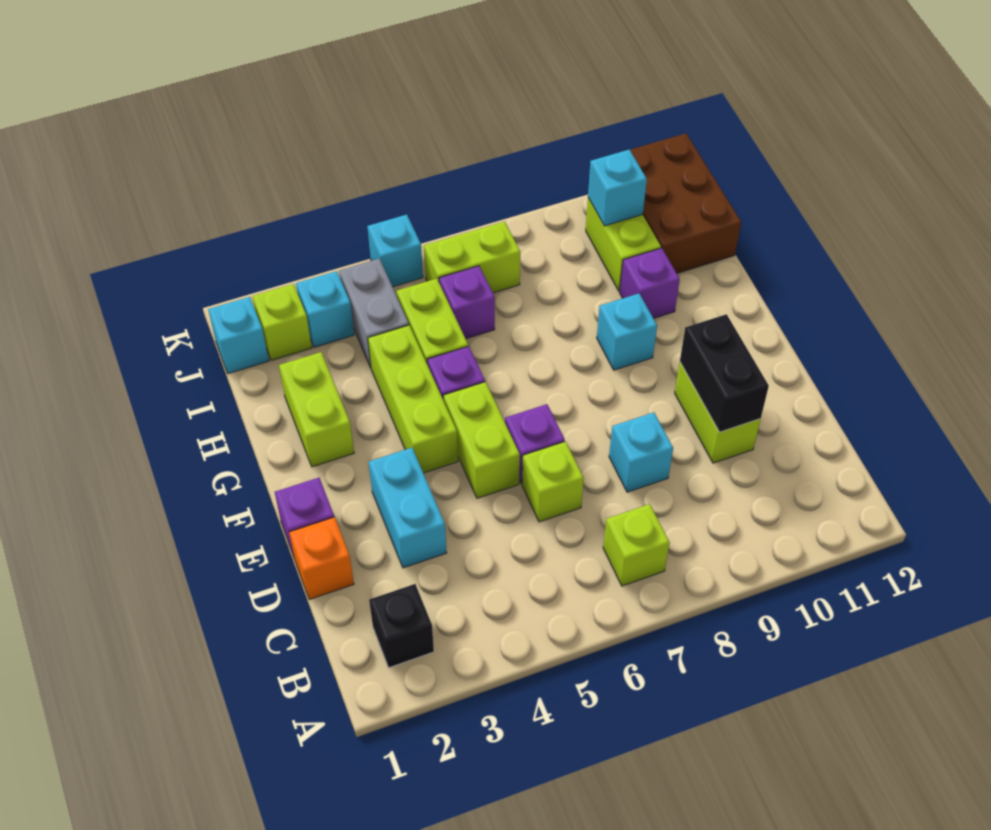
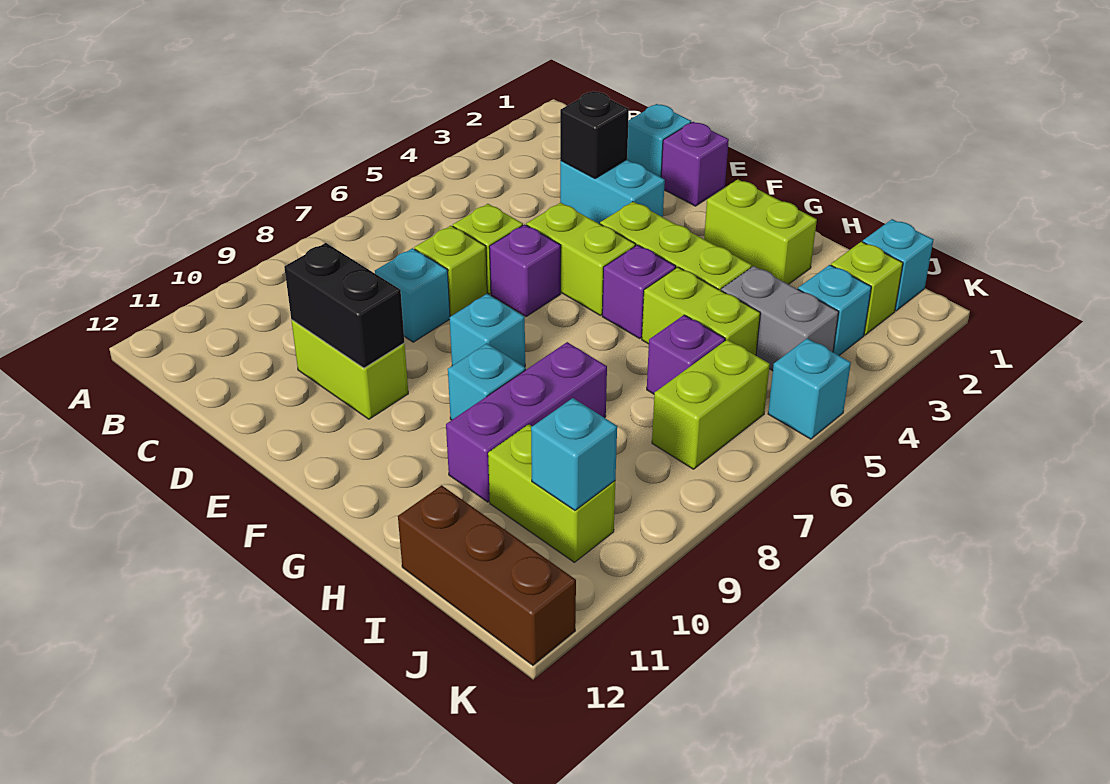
black 1x1 brick [369,584,434,668] -> black 1x1 brick moved to [560,91,629,179]
lime 1x1 brick [603,504,670,586] -> lime 1x1 brick moved to [414,226,487,317]
orange 1x1 brick [289,517,354,600] -> cyan 1x1 brick [627,104,691,177]
none -> cyan 1x1 brick [450,294,525,367]
purple 1x1 brick [620,248,680,318] -> purple 1x3 brick [446,342,607,502]
brown 2x3 brick [630,133,741,273] -> brown 1x3 brick [398,485,576,665]

